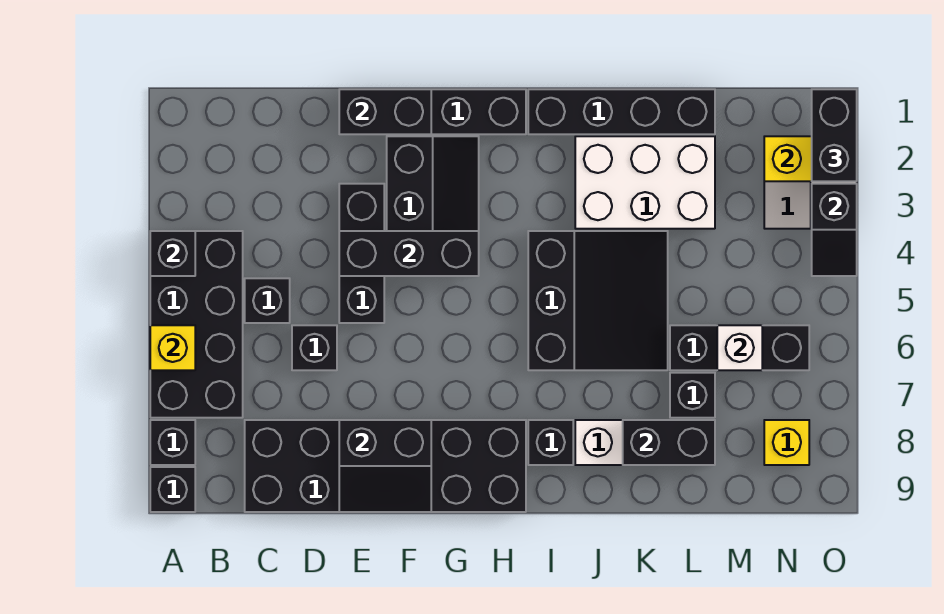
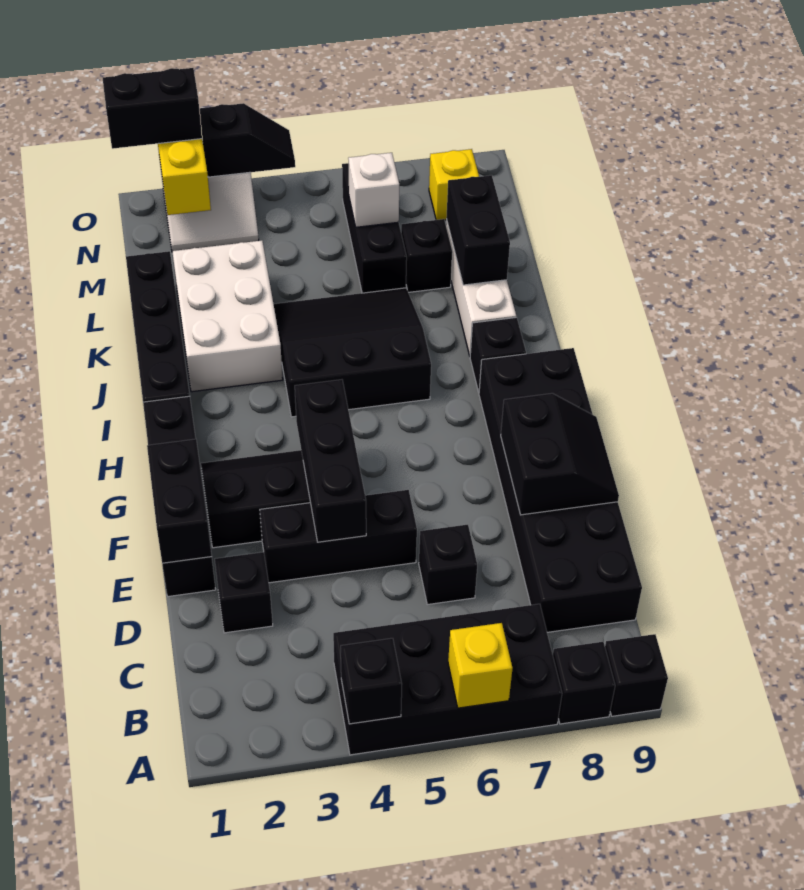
black 1x1 brick [245,278,290,323] -> black 1x1 brick moved to [215,552,273,633]

